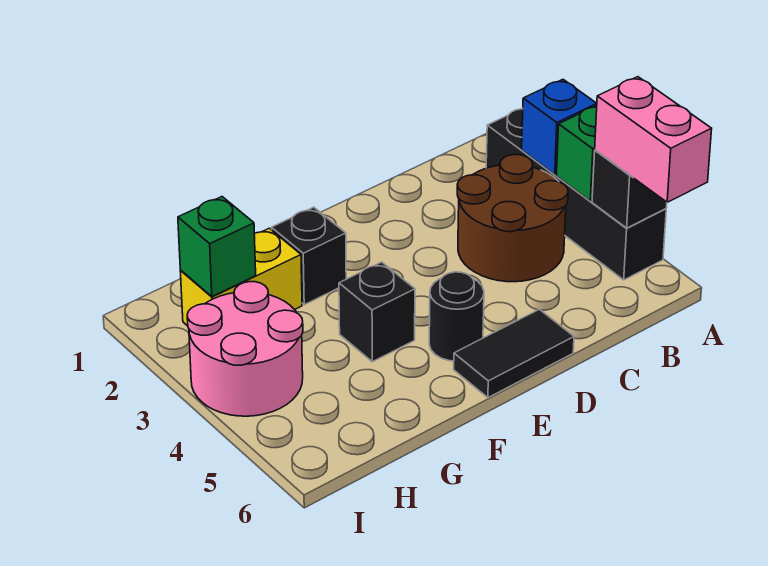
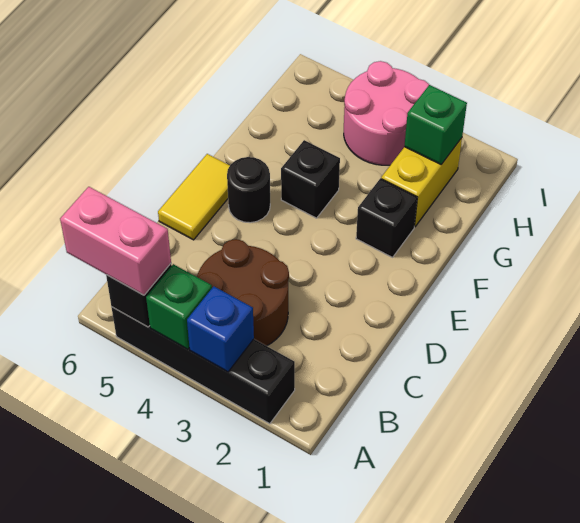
black 1x2 tile [454,309,574,398] -> yellow 1x2 tile [158,154,230,240]

